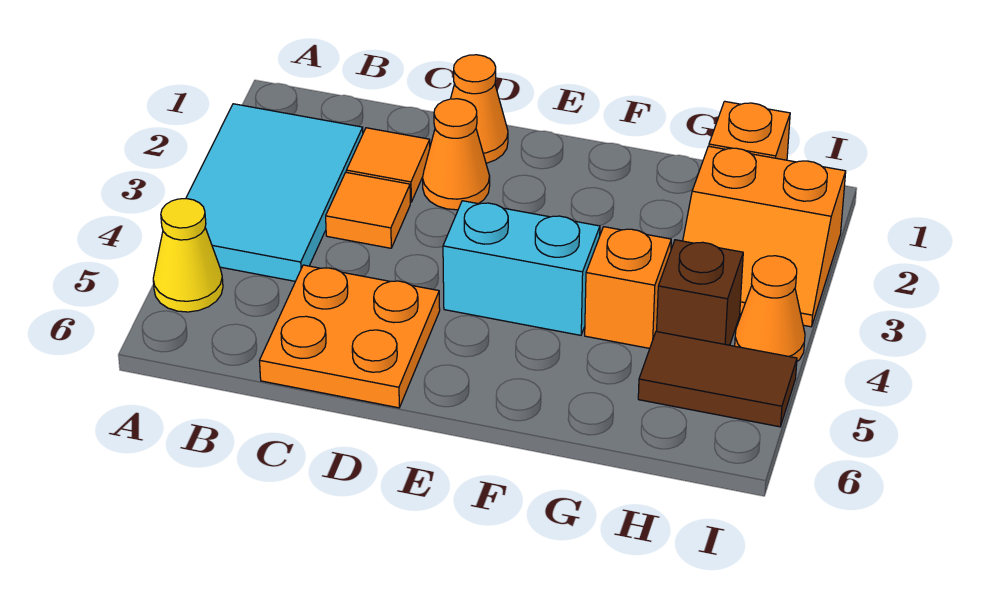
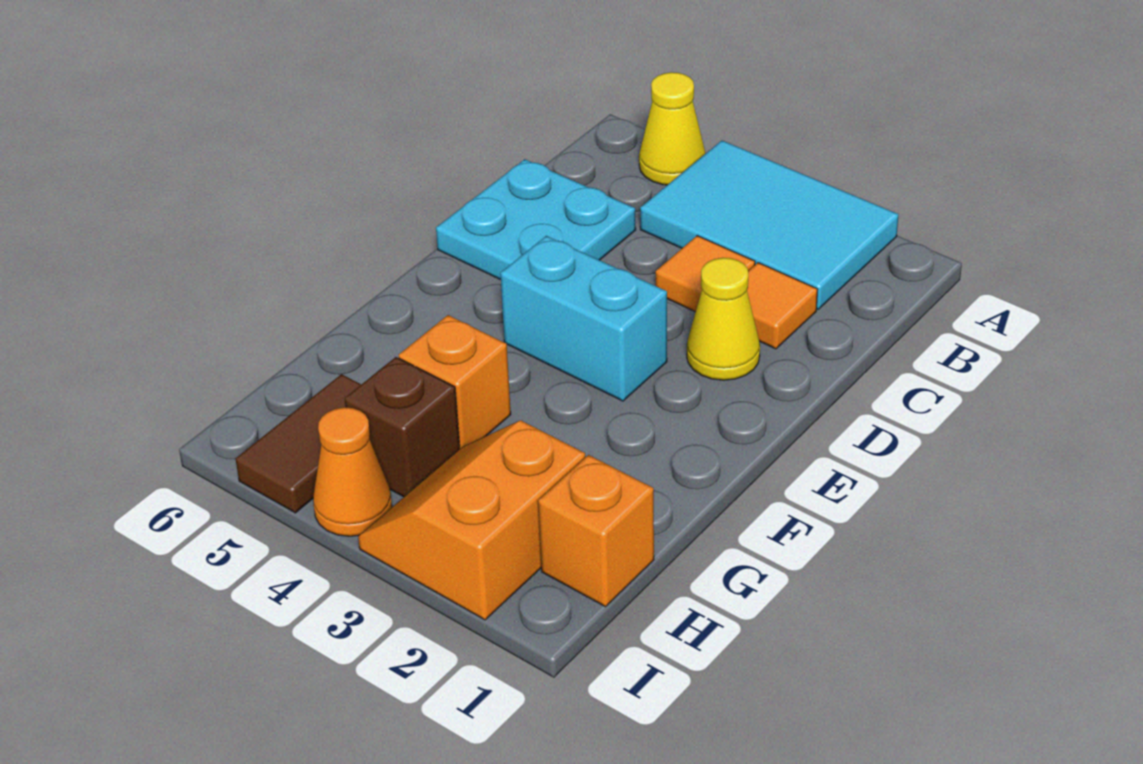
orange 2x2 plate [259,265,440,408] -> cyan 2x2 plate [436,159,636,280]
orange 1x1 cone [451,55,508,163] -> none
orange 1x1 cone [423,99,490,210] -> yellow 1x1 cone [687,258,760,380]
cyan 1x2 brick [443,201,600,335] -> cyan 1x2 brick turned to [500,236,667,401]

